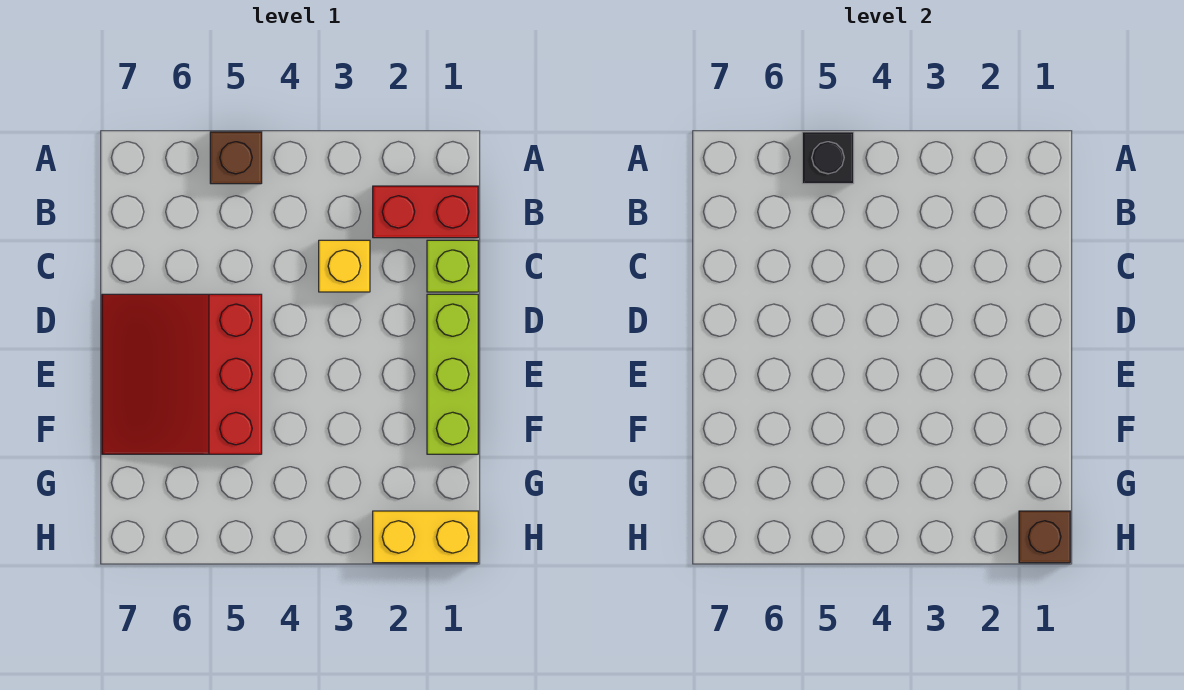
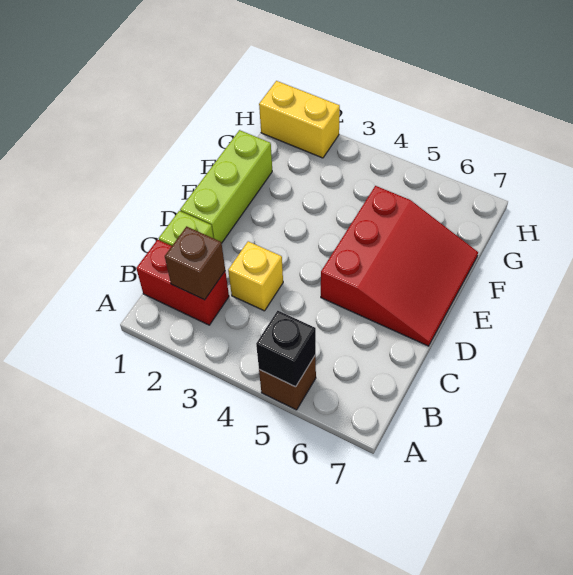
brown 1x1 brick [1019,511,1070,563] -> brown 1x1 brick moved to [165,226,225,300]

